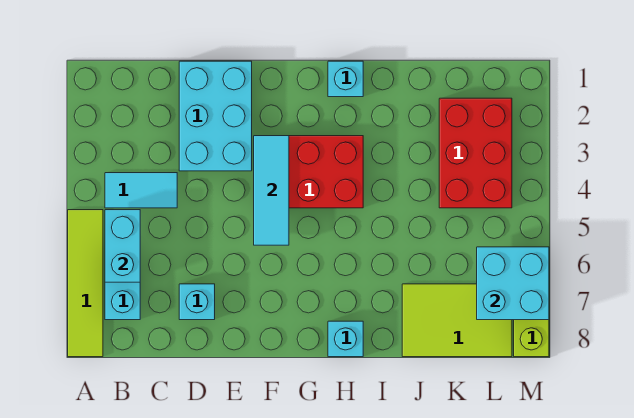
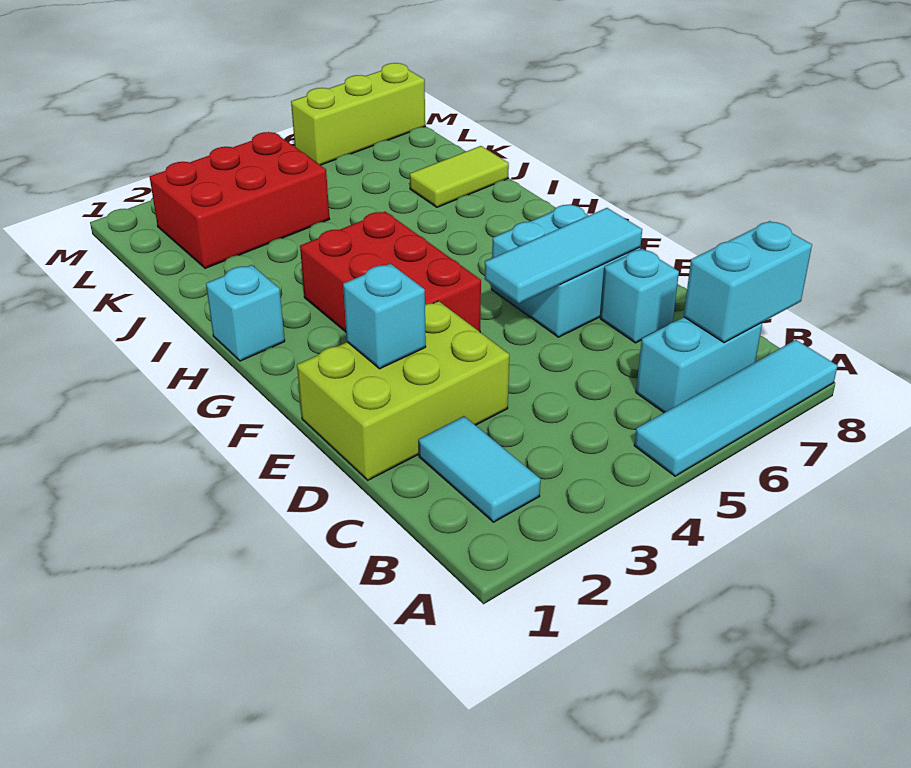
lime 1x4 tile [68,210,103,357] -> cyan 1x4 tile [634,340,837,476]
cyan 1x2 tile [105,173,177,208] -> cyan 1x2 tile moved to [419,416,541,522]
cyan 1x2 brick [105,210,140,282] -> cyan 1x2 brick moved to [684,221,812,343]
cyan 2x3 brick [179,61,252,171] -> lime 2x3 brick [297,301,509,480]
cyan 1x3 tile [254,136,289,245] -> cyan 1x3 tile moved to [485,208,642,304]
cyan 1x1 brick [328,321,363,357] -> cyan 1x1 brick moved to [343,264,426,369]
lime 2x3 tile [402,284,512,357] -> lime 1x2 tile [410,146,509,207]
cyan 2x2 brick [477,247,549,320] -> cyan 2x2 brick moved to [492,204,640,337]

